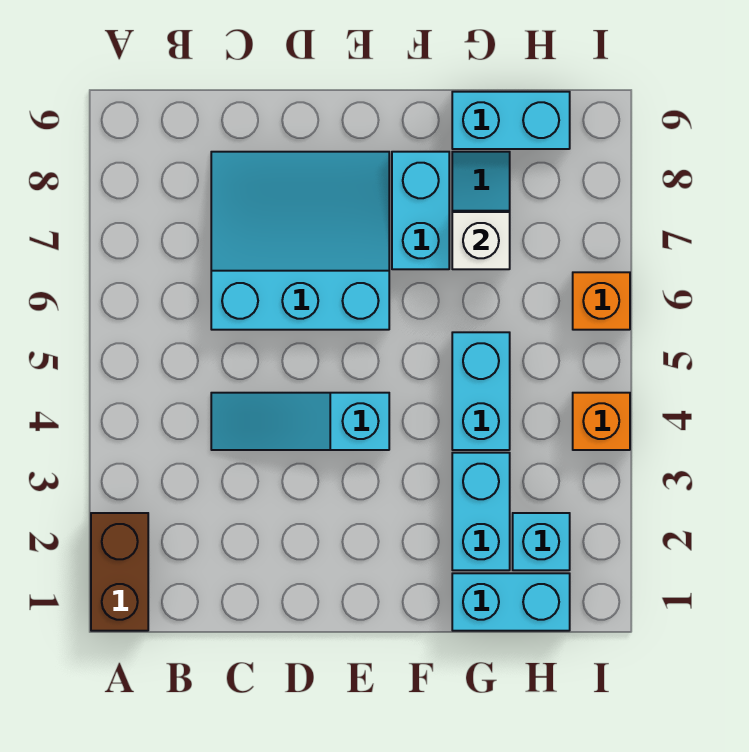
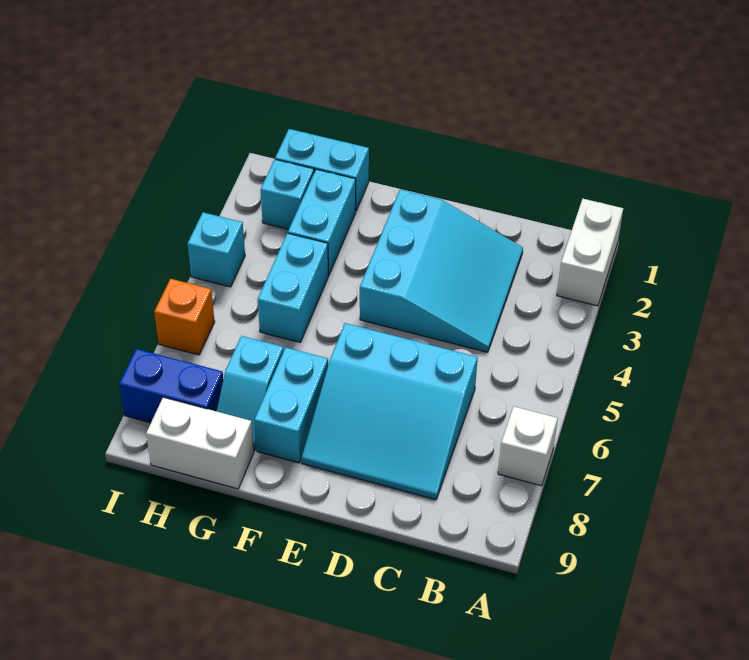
brown 1x2 brick [91,513,148,631] -> white 1x2 brick [557,199,623,306]
cyan 1x3 slope [211,393,389,450] -> cyan 3x3 slope [360,190,523,352]
white 1x1 brick [452,212,510,269] -> white 1x1 brick moved to [498,406,558,486]
cyan 1x2 brick [452,92,570,149] -> white 1x2 brick [146,397,254,489]
none -> blue 1x2 brick [119,349,223,423]
orange 1x1 brick [573,393,630,450] -> cyan 1x1 brick [188,212,245,287]

